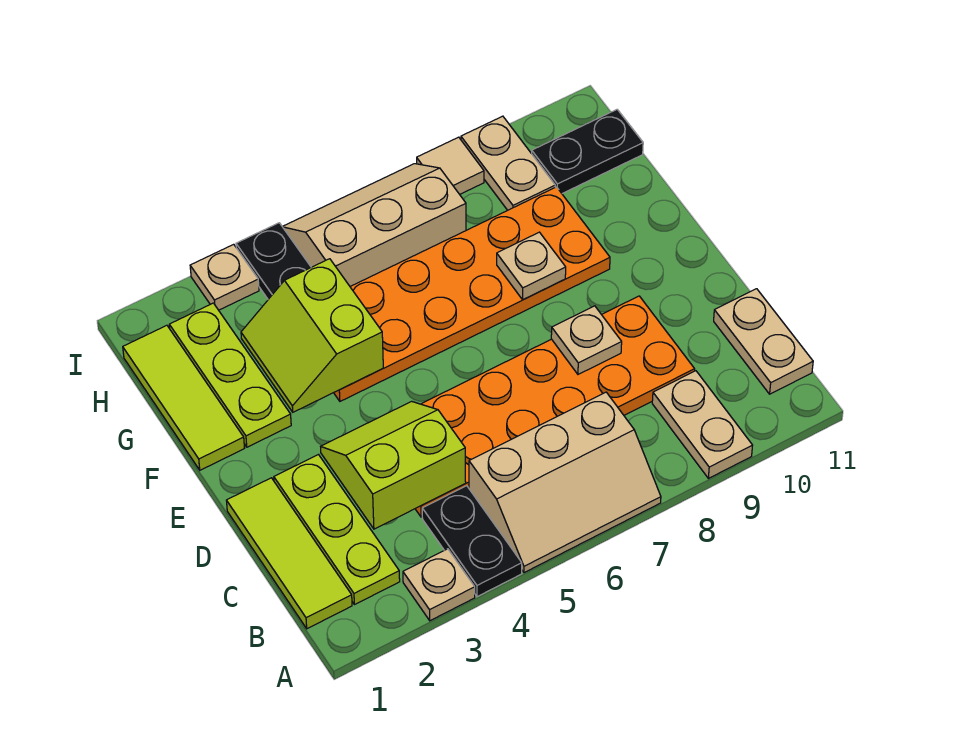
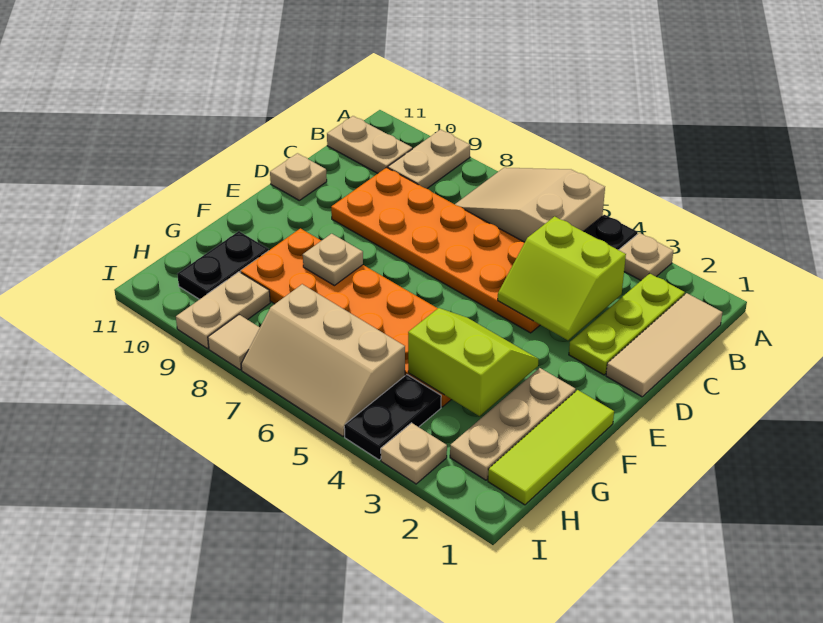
tan 2x3 slope [469,392,661,573] -> tan 2x3 slope turned to [455,168,605,242]
lime 1x3 tile [226,478,352,629] -> tan 1x3 tile [606,293,722,397]
tan 1x2 plate [714,289,813,394] -> tan 1x2 plate turned to [327,116,412,174]
tan 1x1 plate [551,306,622,374] -> tan 1x1 plate moved to [270,153,327,200]
lime 1x3 plate [169,303,291,447] -> tan 1x3 plate [450,368,576,480]
lime 2x2 slope [241,259,383,412] -> lime 2x2 slope turned to [408,308,539,416]
black 1x2 plate [532,110,643,193] -> black 1x2 plate turned to [177,231,269,299]

